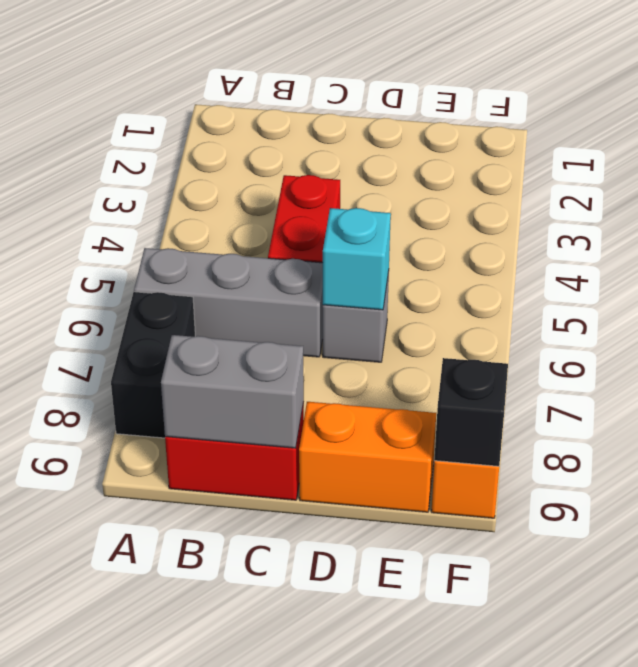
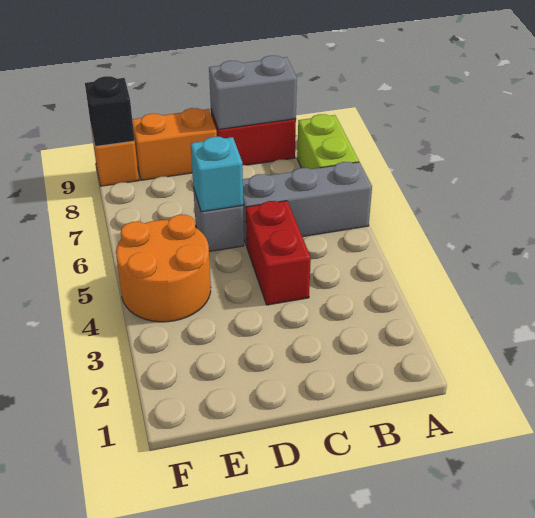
black 1x2 brick [111,292,195,438] -> lime 1x2 brick [297,114,359,169]
none -> orange 2x2 round brick [116,215,211,322]

